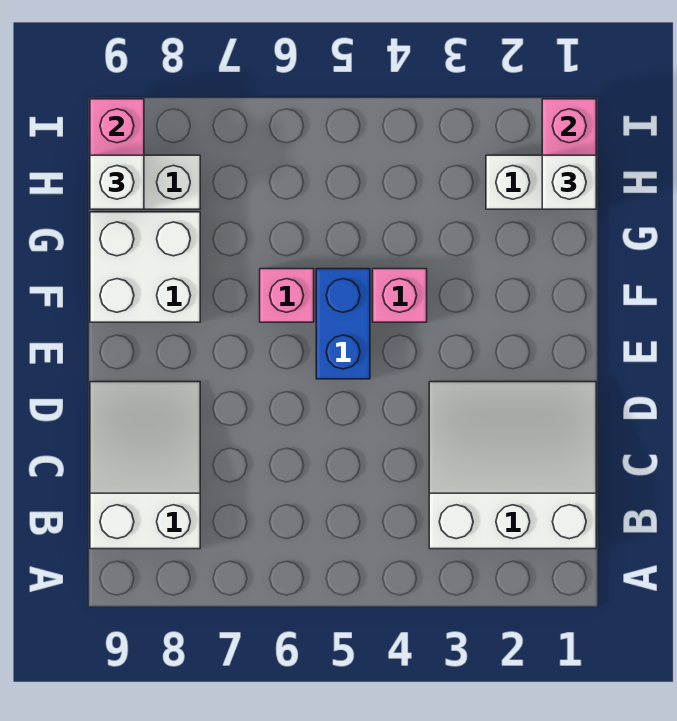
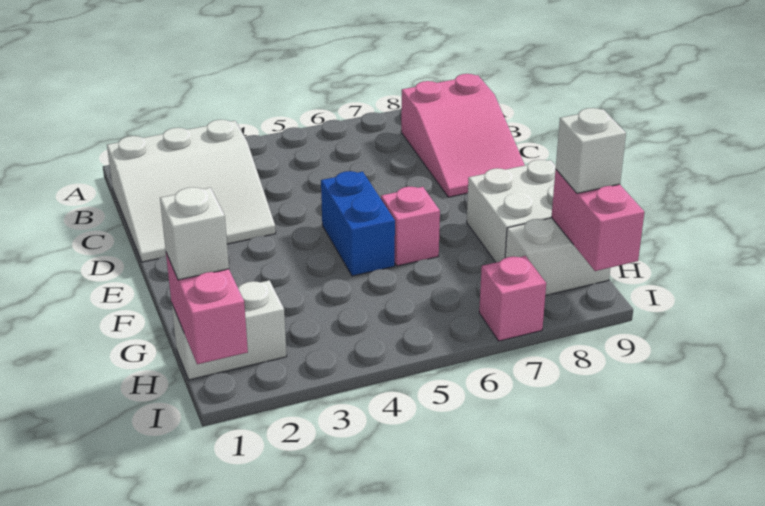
white 2x3 slope [90,382,200,549] -> pink 2x3 slope [401,74,525,197]
pink 1x1 brick [373,269,427,322] -> pink 1x1 brick moved to [479,256,546,341]

